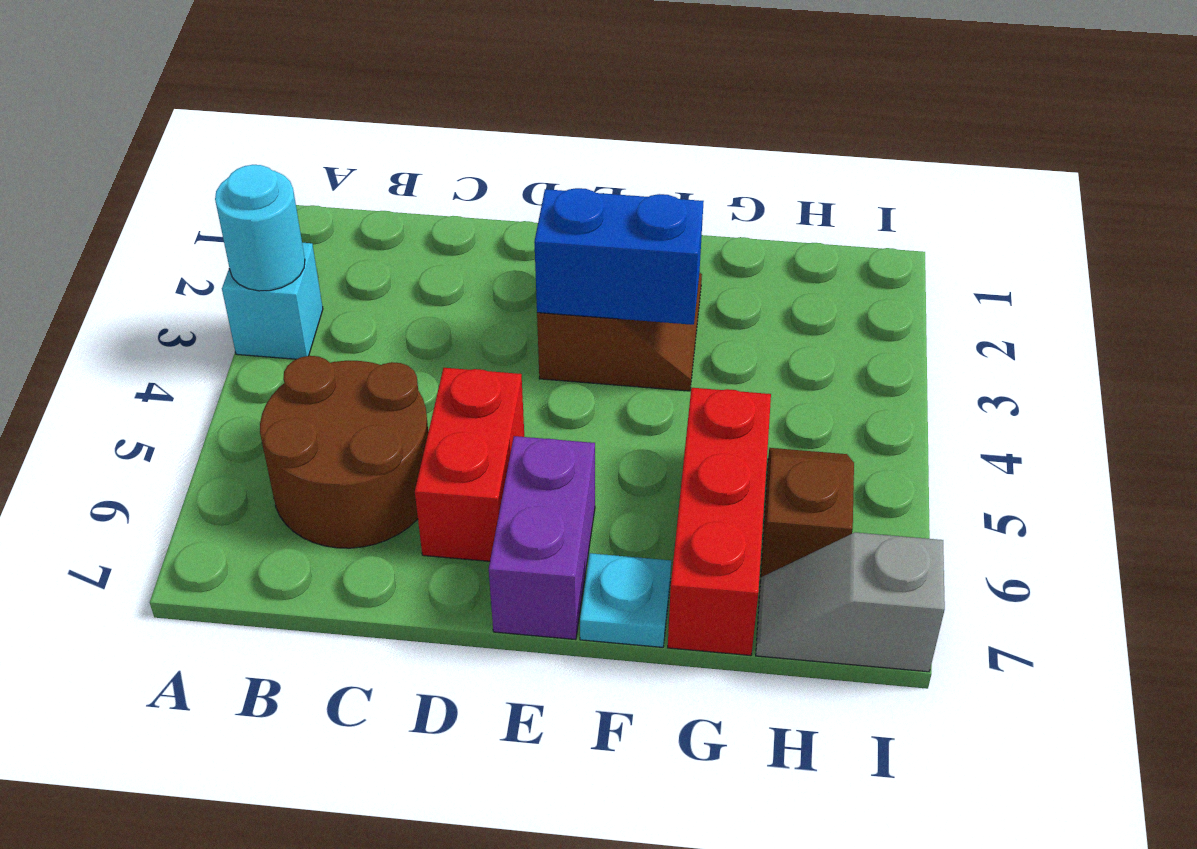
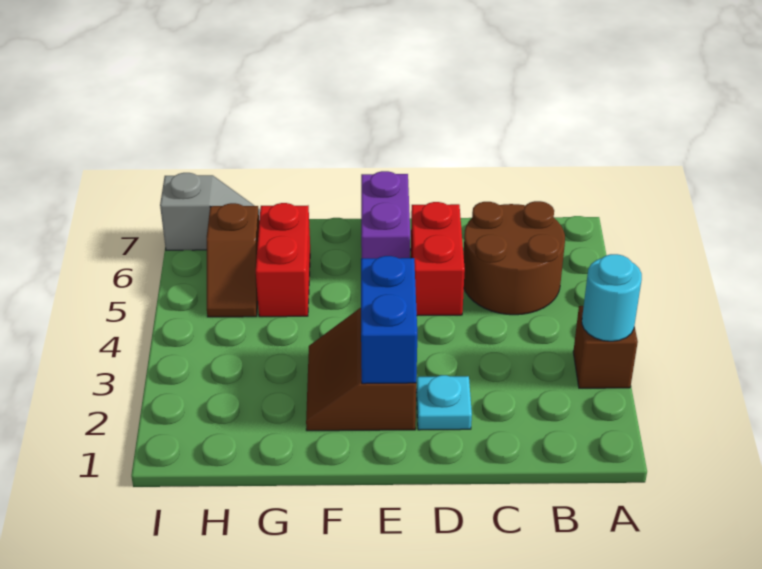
cyan 1x1 brick [222,243,323,359] -> brown 1x1 brick [573,306,638,388]
blue 1x2 brick [534,188,704,325] -> blue 1x2 brick turned to [361,256,417,384]
cyan 1x1 plate [580,553,671,647] -> cyan 1x1 plate moved to [416,375,472,430]
red 1x3 brick [668,388,771,655] -> red 1x2 brick [256,203,310,317]

